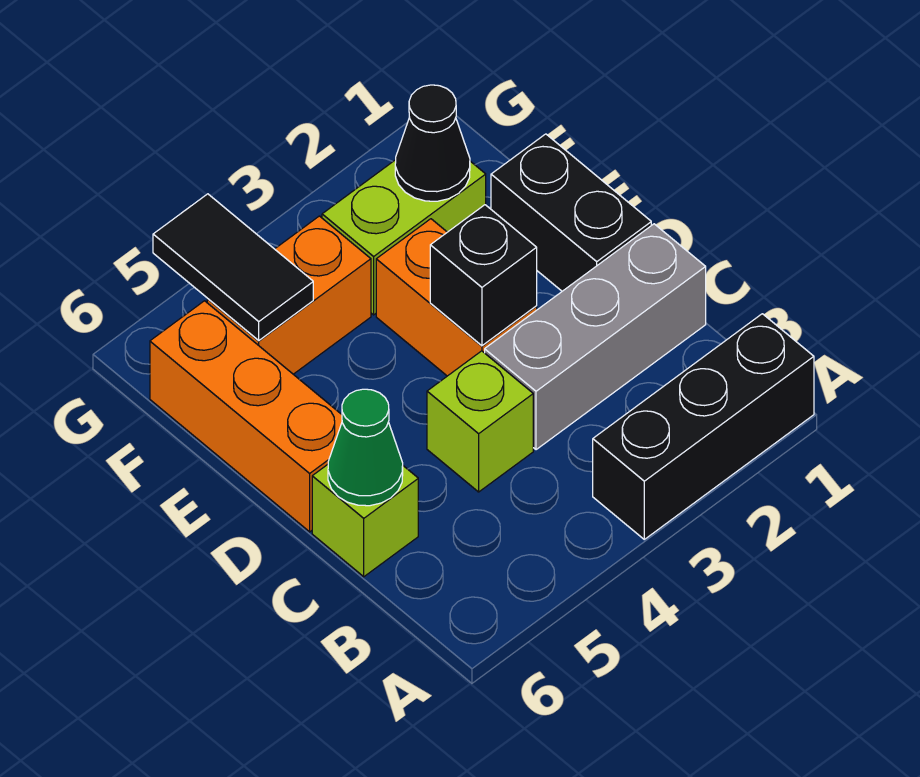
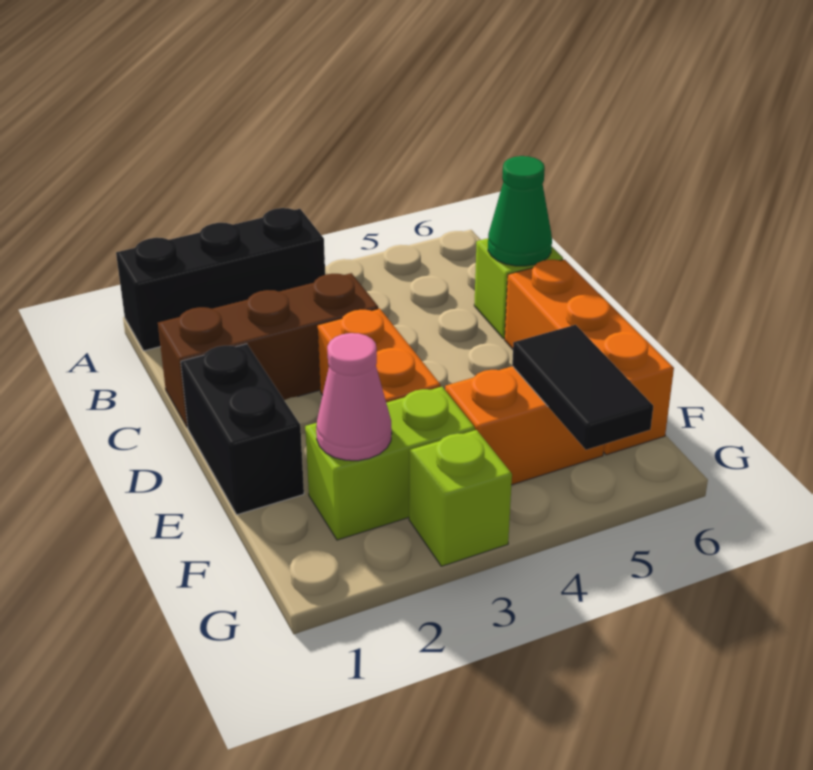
grey 1x3 brick [485,224,706,450] -> brown 1x3 brick [158,273,378,427]
lime 1x1 brick [427,351,533,492] -> lime 1x1 brick moved to [409,430,512,566]
black 1x1 brick [430,205,537,346] -> none
black 1x1 cone [395,85,470,201] -> pink 1x1 cone [316,333,392,461]

